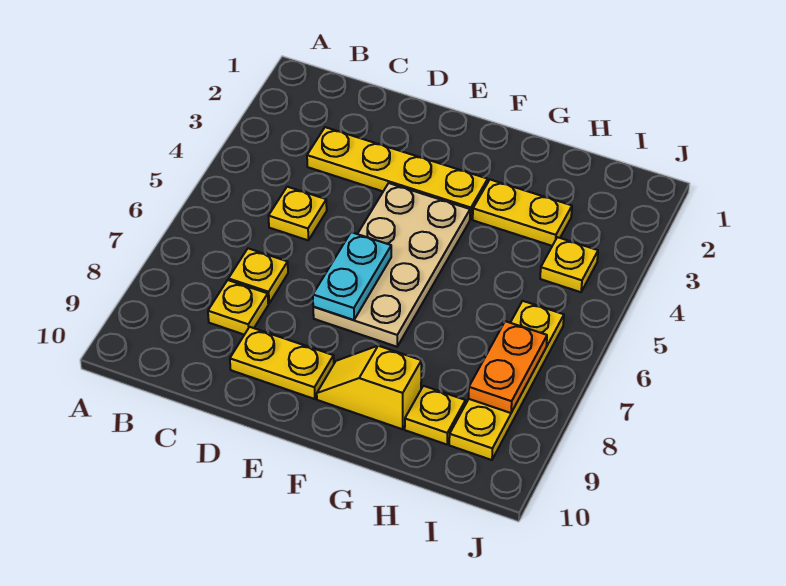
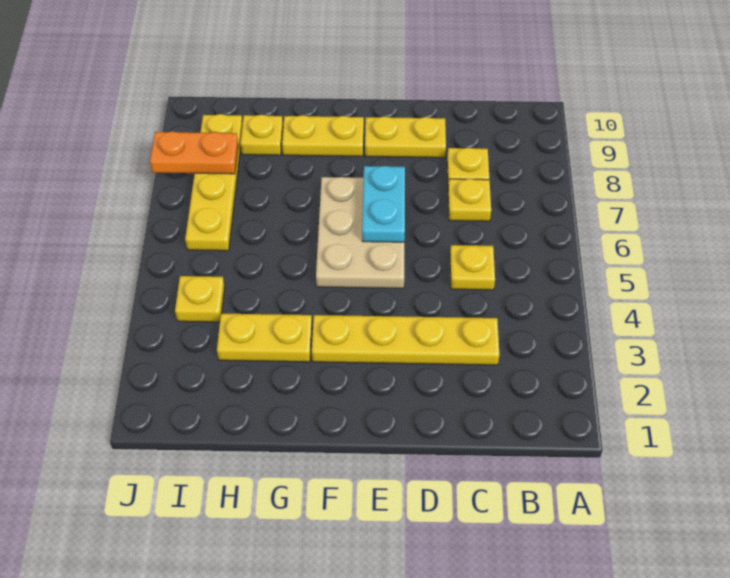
tan 2x4 plate [313,183,470,347] -> tan 2x3 plate [316,177,404,288]
yellow 1x2 slope [317,346,421,429] -> yellow 1x2 plate [282,115,364,156]
orange 1x2 plate [469,321,547,413] -> orange 1x2 plate turned to [150,131,238,174]

